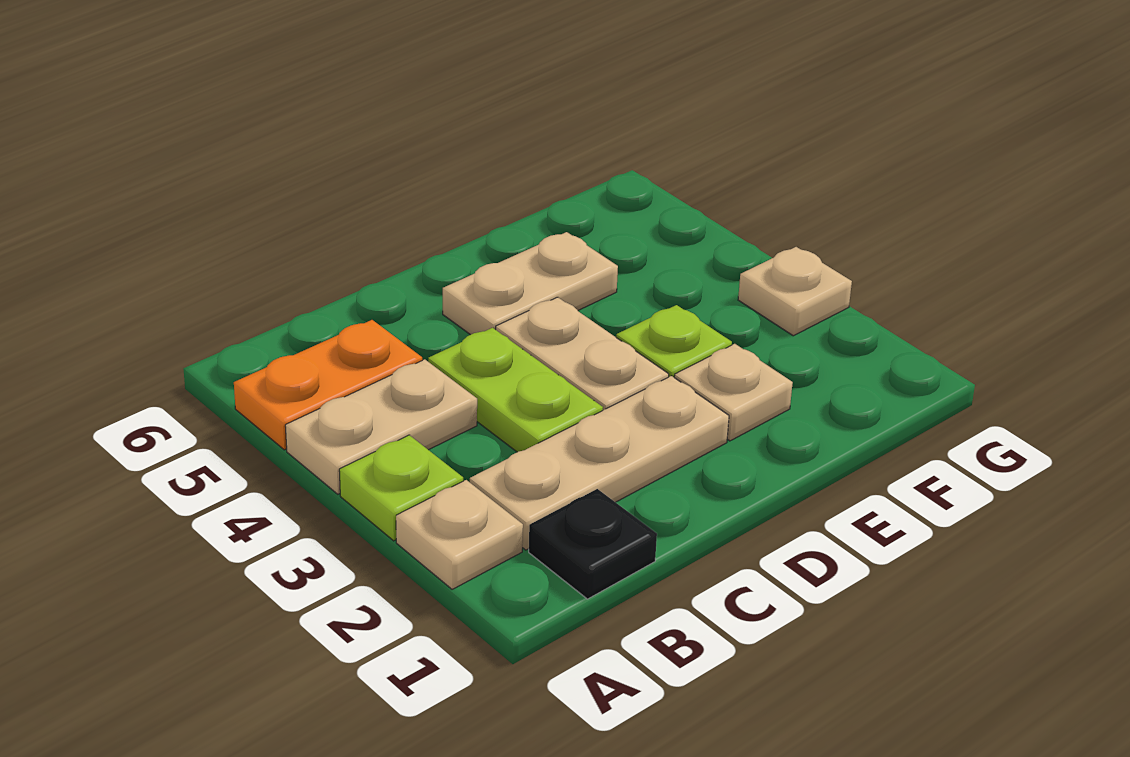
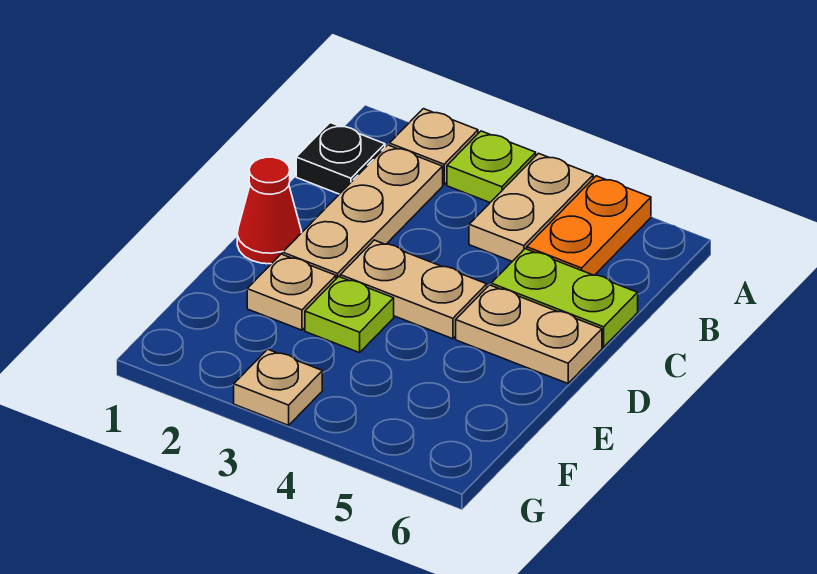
lime 1x2 plate [428,328,603,452] -> lime 1x2 plate moved to [491,249,638,347]
none -> red 1x1 cone [237,157,302,264]
tan 1x2 plate [443,232,618,335] -> tan 1x2 plate turned to [456,285,602,383]

